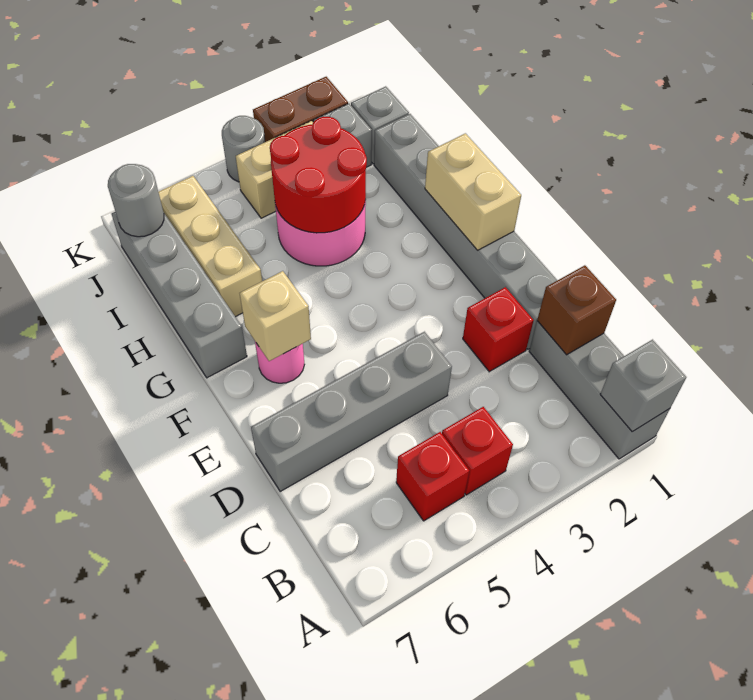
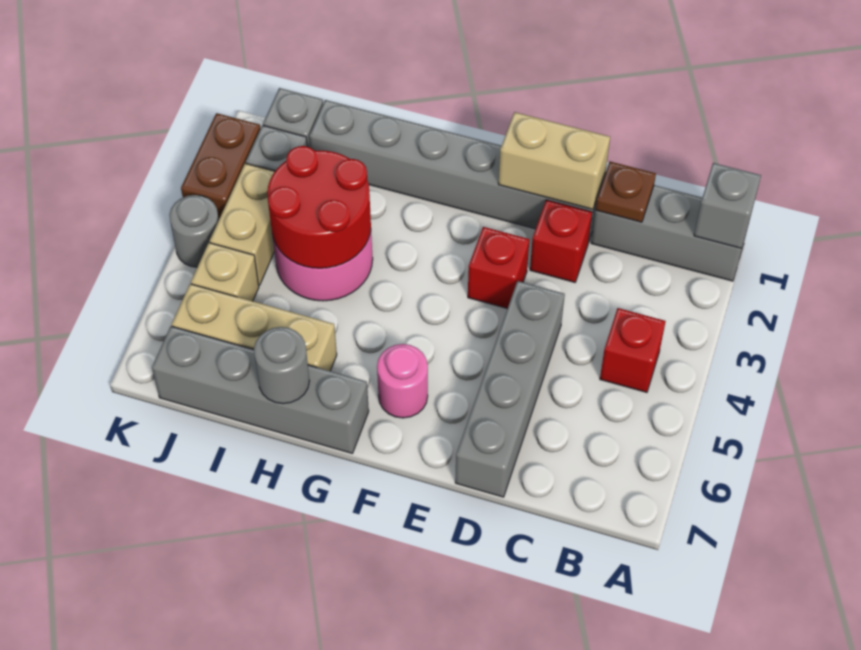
red 1x1 brick [396,432,469,521] -> red 1x1 brick moved to [468,227,529,309]
brown 1x1 brick [537,265,616,355] -> brown 1x1 plate [595,162,656,222]
tan 1x2 brick [425,133,521,250] -> tan 1x2 brick moved to [498,112,610,210]
tan 1x1 brick [240,271,311,361] -> tan 1x1 brick moved to [191,243,259,301]
grey 1x1 round brick [108,164,164,237] -> grey 1x1 round brick moved to [254,327,309,404]

